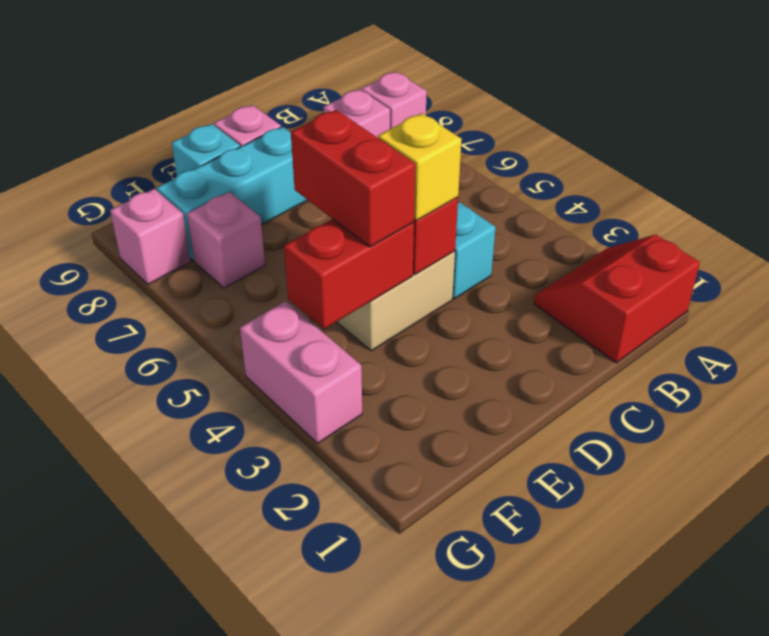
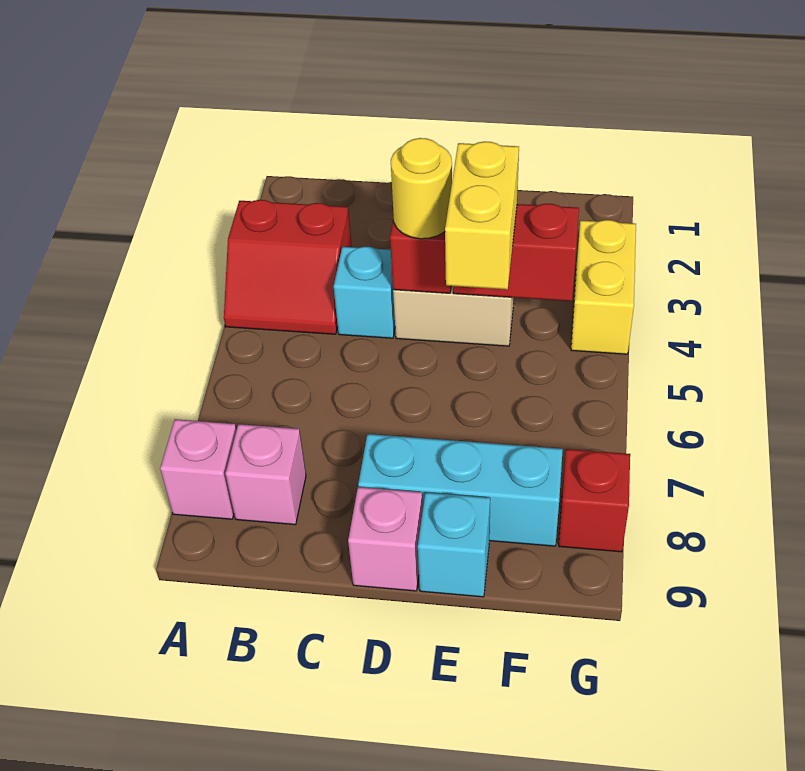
red 2x2 slope [534,235,700,363] -> red 2x2 slope moved to [224,200,352,334]
yellow 1x1 brick [378,113,462,221] -> yellow 1x1 round brick [391,138,452,239]
red 1x2 brick [290,110,415,247] -> yellow 1x2 brick [445,141,519,290]
pink 1x1 brick [187,192,265,288] -> none
pink 1x2 brick [240,301,362,443] -> yellow 1x2 brick [571,220,636,354]
pink 1x1 brick [110,189,191,284] -> red 1x1 brick [559,449,630,552]

